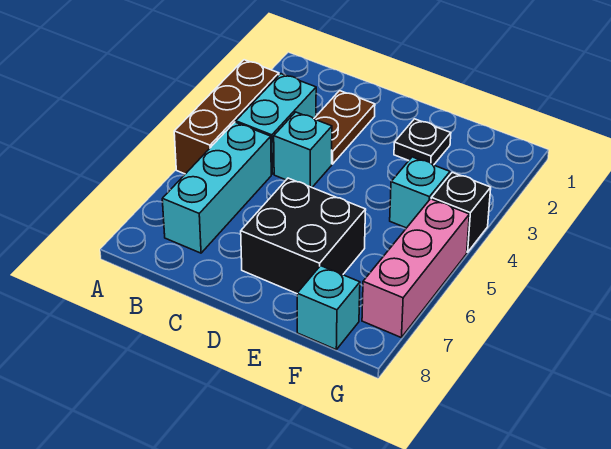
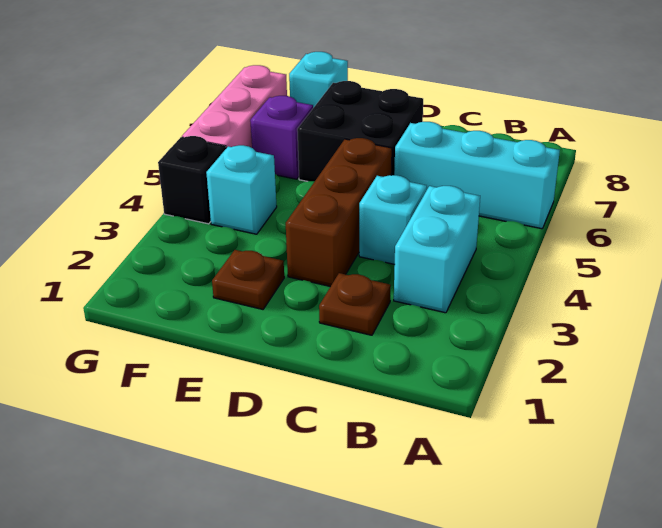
brown 1x3 brick [174,60,279,174] -> brown 1x3 brick moved to [286,138,392,287]
cyan 1x3 brick [162,122,271,253] -> cyan 1x3 brick turned to [394,122,560,229]
brown 1x2 plate [314,91,375,164] -> brown 1x1 plate [319,273,391,335]
black 1x1 plate [394,119,451,165] -> brown 1x1 plate [212,250,284,309]
none -> purple 1x1 brick [250,96,313,179]

